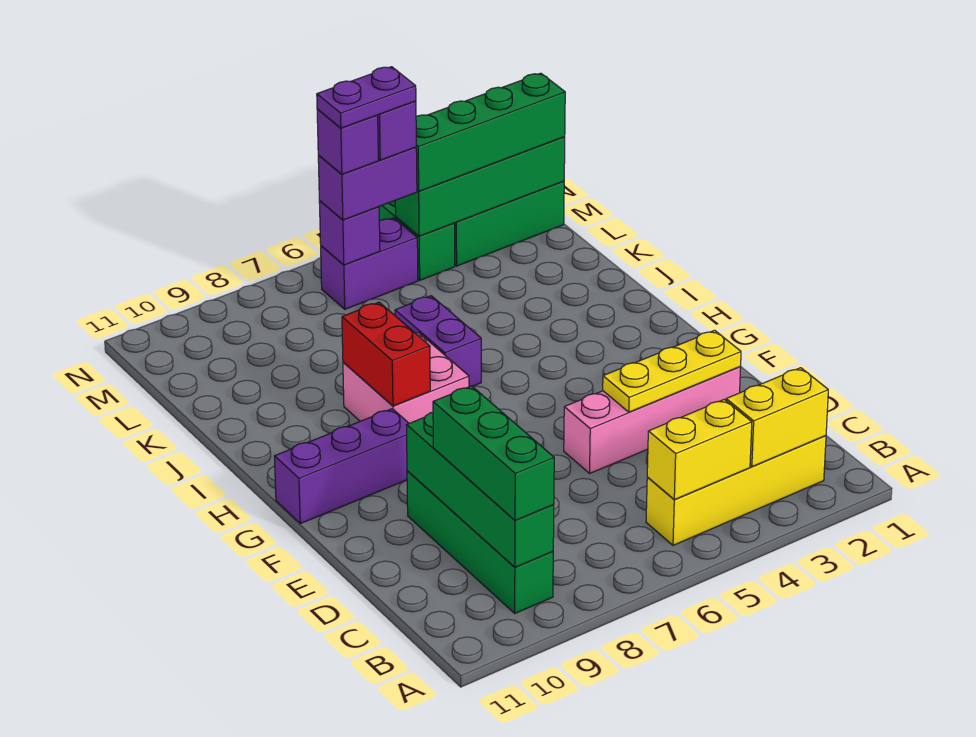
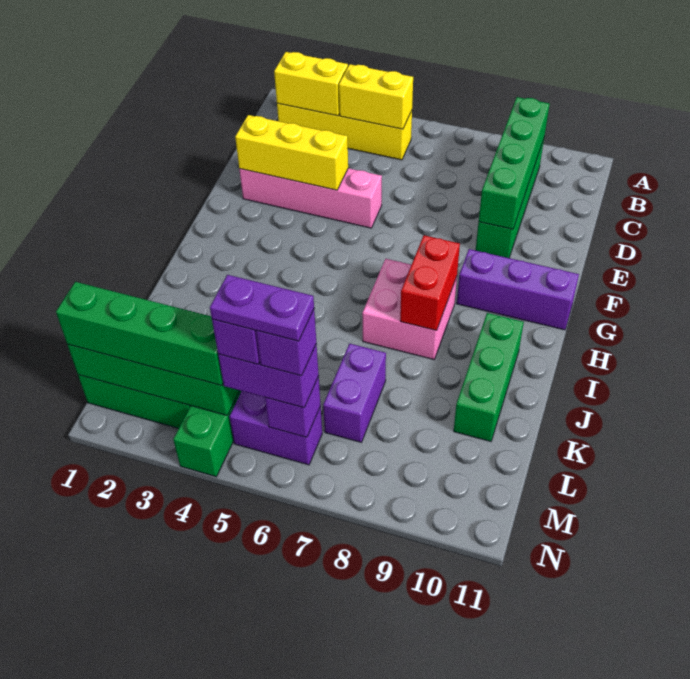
green 1x3 brick [433,386,554,521] -> green 1x3 brick moved to [454,313,524,441]
yellow 1x3 plate [603,330,741,412] -> yellow 1x3 brick [235,115,348,190]
purple 1x2 brick [395,296,481,387] -> purple 1x2 brick moved to [323,344,386,442]

